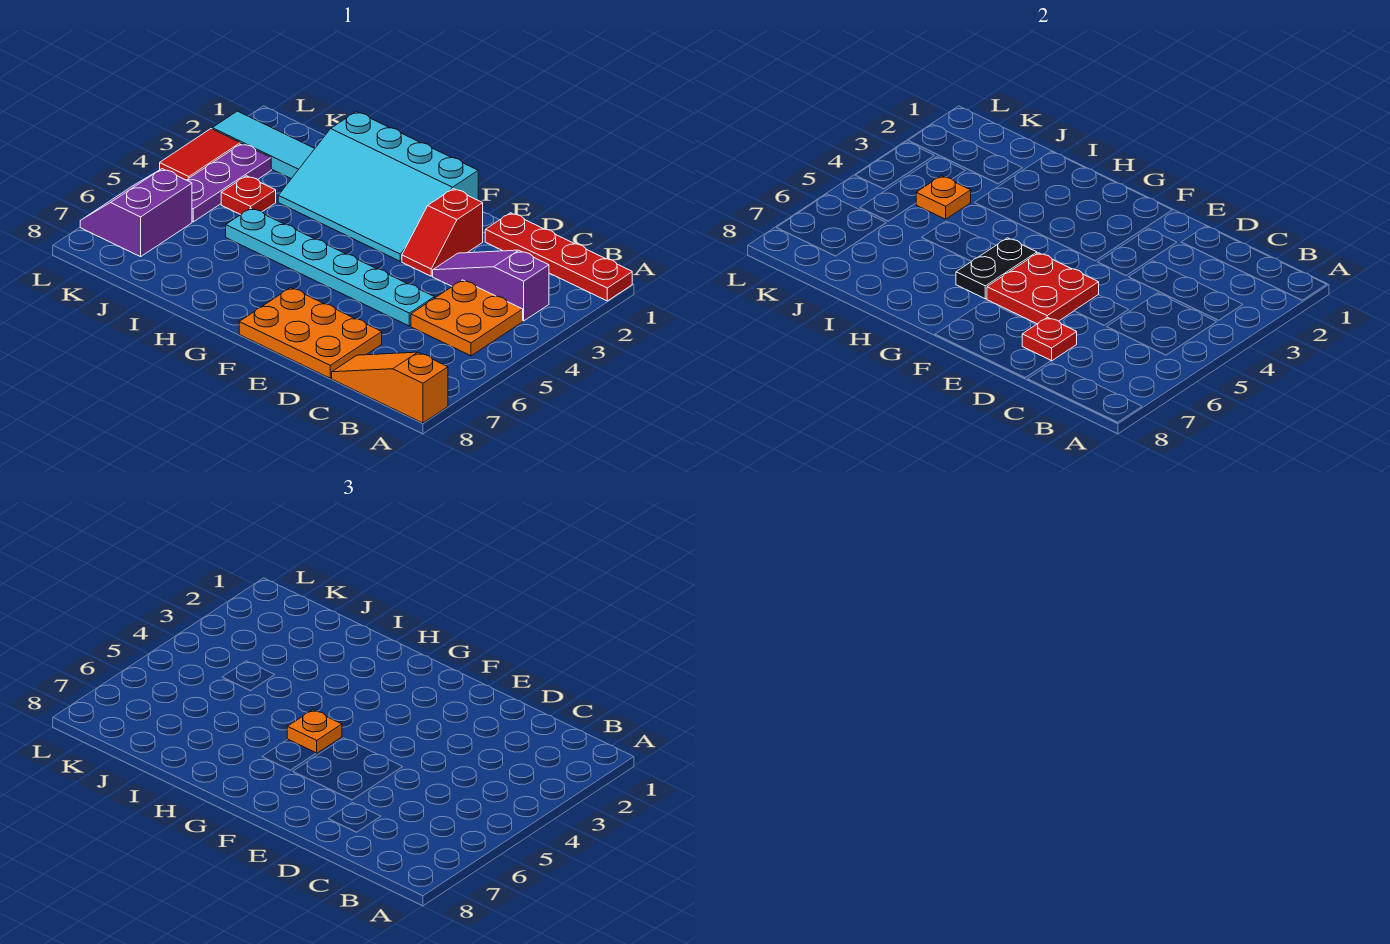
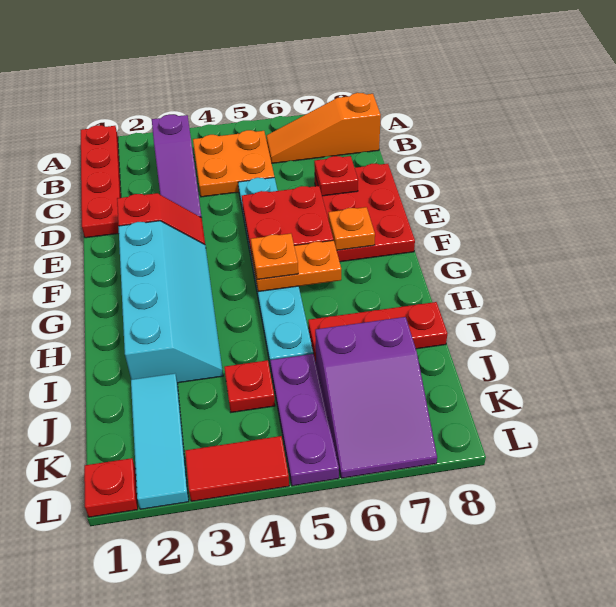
orange 1x3 slope [332,352,448,423] -> orange 1x3 slope turned to [266,93,381,163]
orange 2x3 plate [239,288,382,378] -> red 2x3 plate [315,164,415,262]
cyan 3x4 slope [278,112,478,261] -> cyan 2x4 slope [118,221,223,383]
black 1x2 plate [956,238,1037,299] -> orange 1x2 plate [252,240,341,292]
none -> red 1x3 plate [308,302,447,362]
orange 1x1 plate [916,176,971,219] -> orange 1x1 plate moved to [328,207,375,250]
purple 1x3 plate [187,144,271,222] -> purple 1x3 plate turned to [270,354,339,486]
purple 2x2 slope [80,169,192,257] -> purple 2x3 slope [315,317,437,478]
none -> red 1x1 plate [84,458,138,517]

